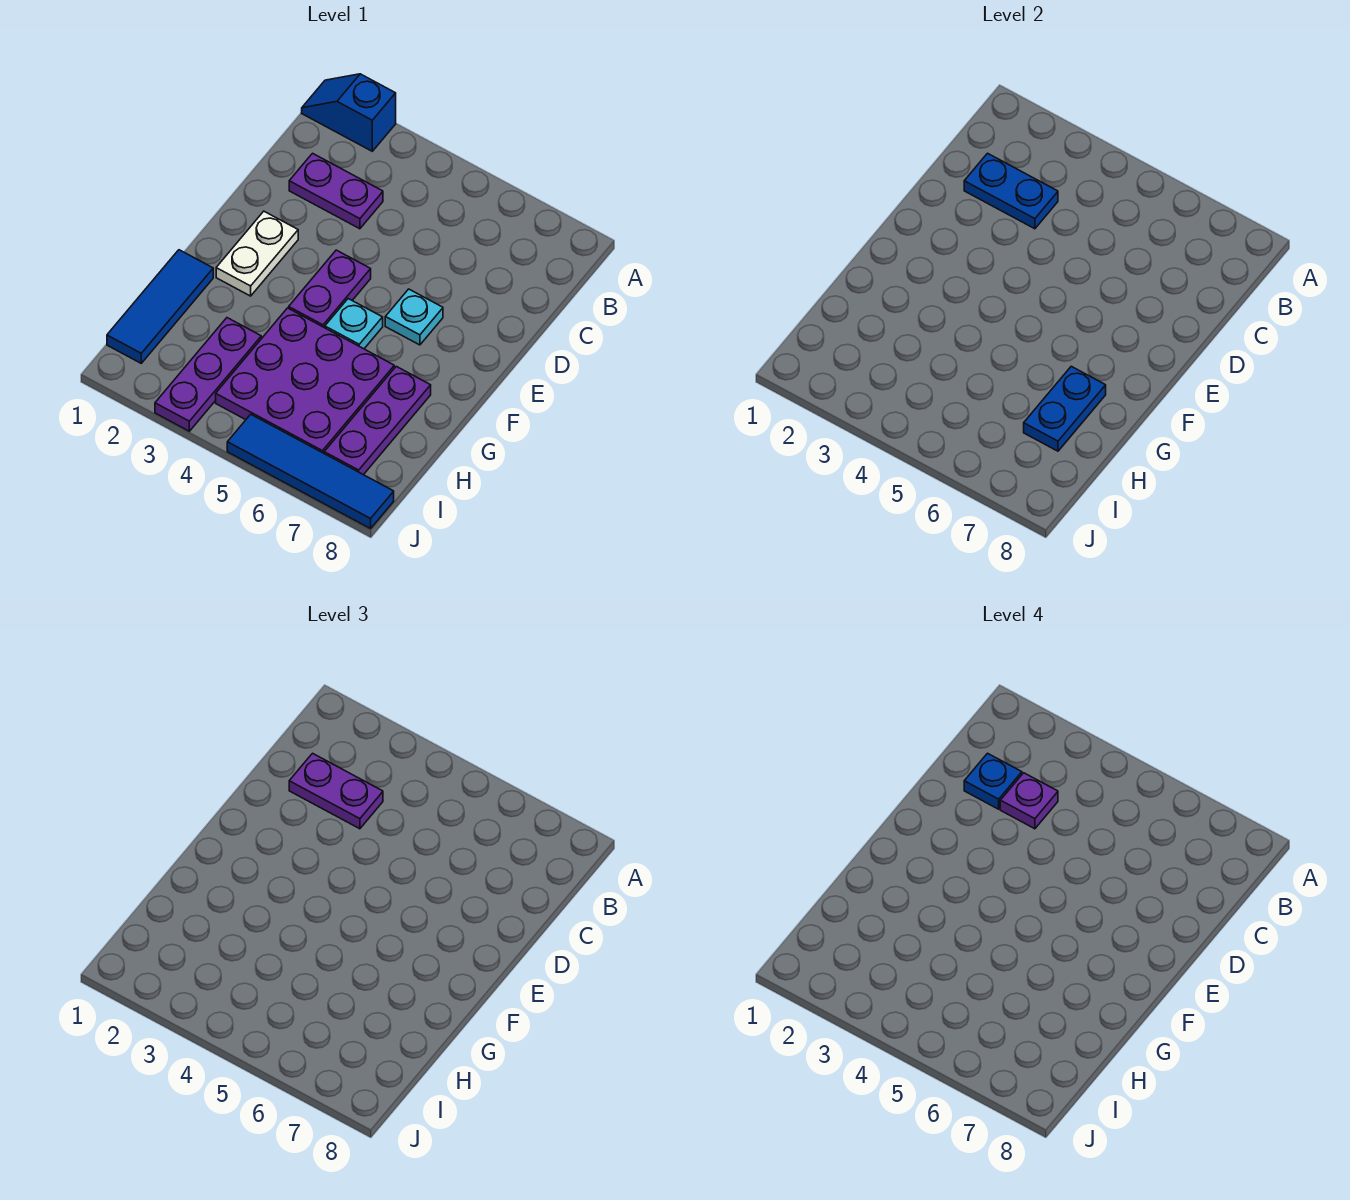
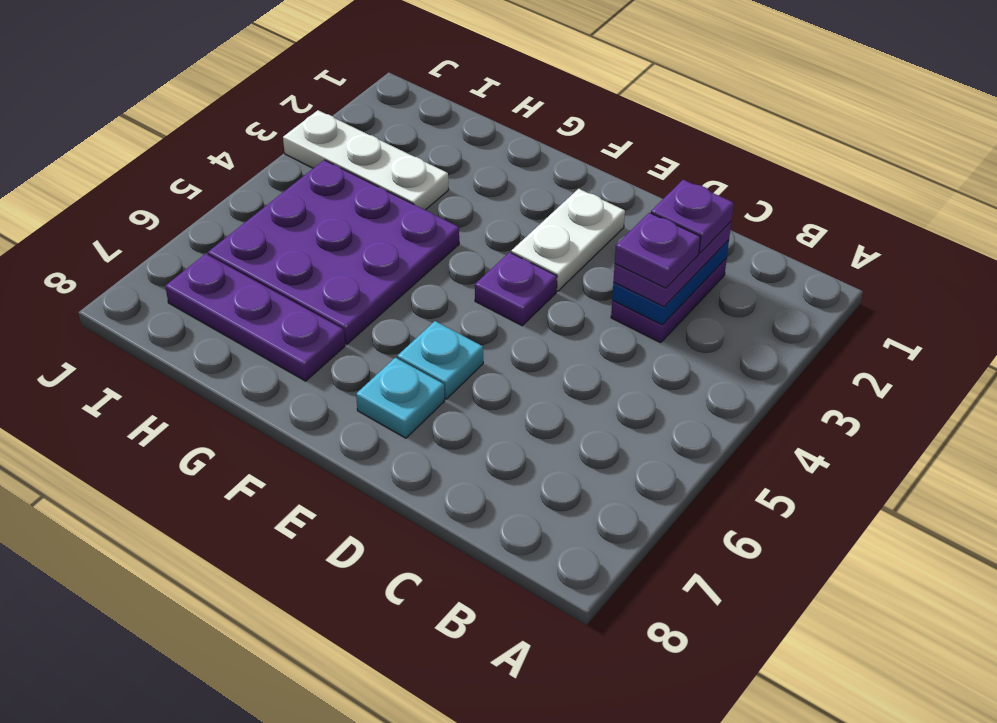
blue 1x2 slope [302,74,396,151] -> none
blue 1x1 plate [964,753,1022,809] -> purple 1x1 plate [651,180,734,253]
white 1x2 plate [216,211,298,296] -> white 1x2 plate turned to [511,189,625,291]
purple 1x2 plate [289,250,371,328] -> purple 1x1 plate [475,252,557,326]
cyan 1x1 plate [325,299,383,349] -> cyan 1x1 plate moved to [356,358,444,438]
blue 1x3 tile [107,250,213,363] -> none
blue 1x2 plate [1024,366,1106,451] -> none
purple 1x3 plate [155,318,261,431] -> white 1x3 plate [283,110,449,210]
blue 1x4 tile [227,414,394,529] -> none

